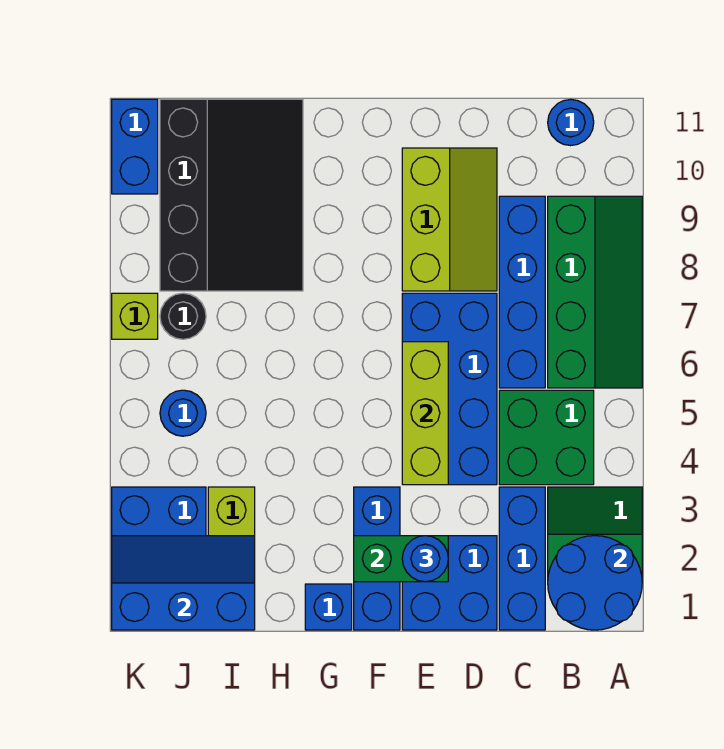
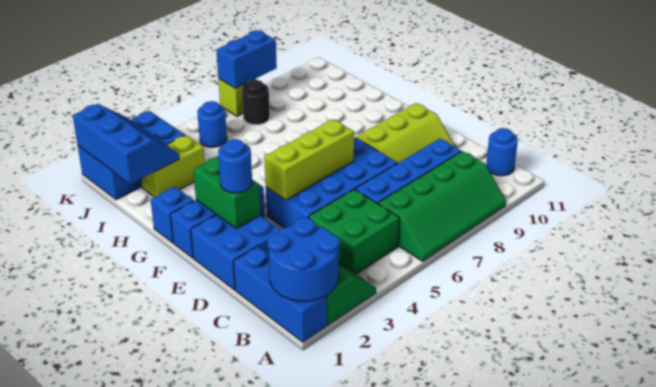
blue 1x3 brick [499,487,545,630] -> blue 1x3 brick turned to [233,246,327,342]
black 3x4 slope [160,99,303,291] -> none
blue 1x2 brick [112,99,158,194] -> blue 1x2 brick moved to [216,30,277,88]

